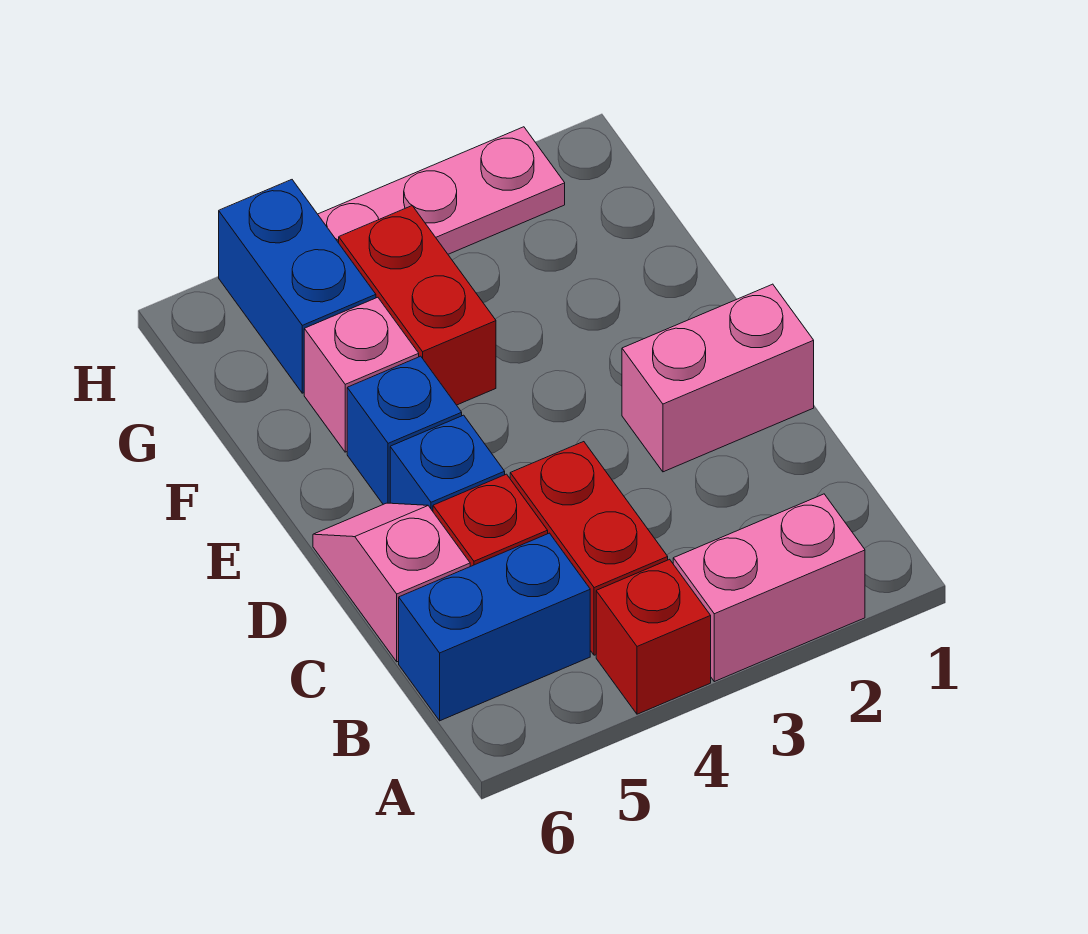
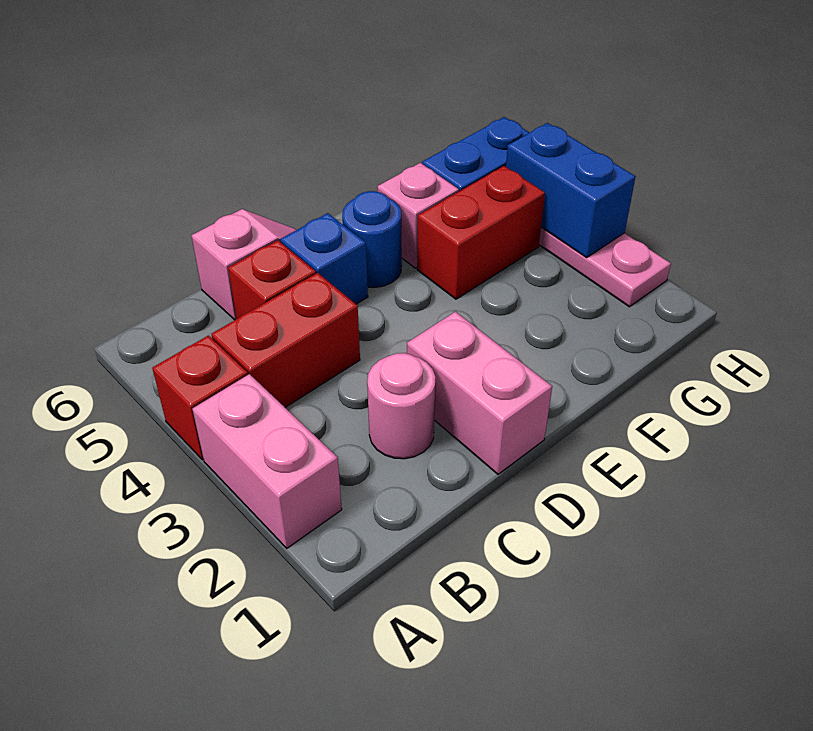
blue 1x2 brick [399,533,590,721] -> blue 1x2 brick moved to [506,123,635,257]
none -> pink 1x1 round brick [367,353,436,459]
blue 1x1 brick [347,356,462,504] -> blue 1x1 round brick [342,191,402,287]

